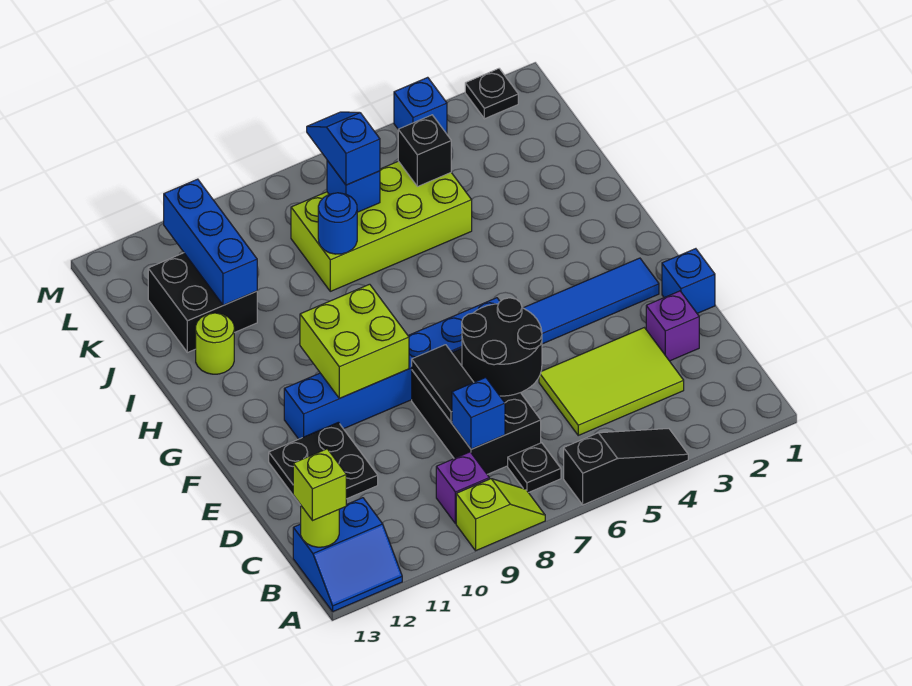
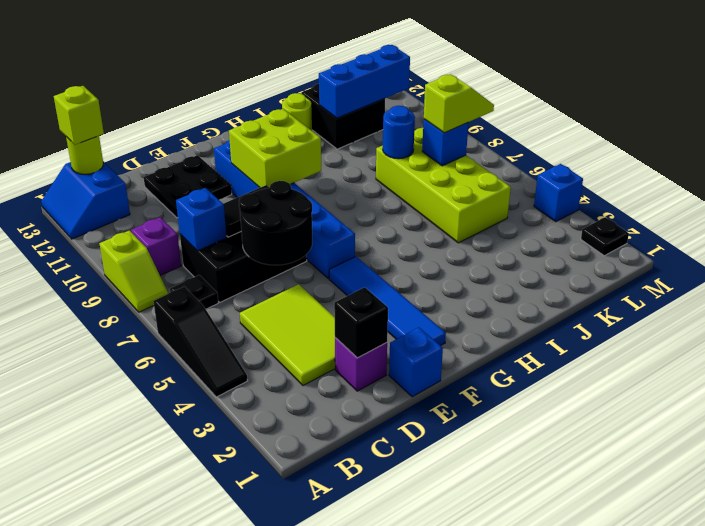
black 1x1 brick [398,115,451,187] -> black 1x1 brick moved to [334,287,388,358]
blue 1x2 slope [307,112,380,185] -> lime 1x2 slope [424,74,494,133]

